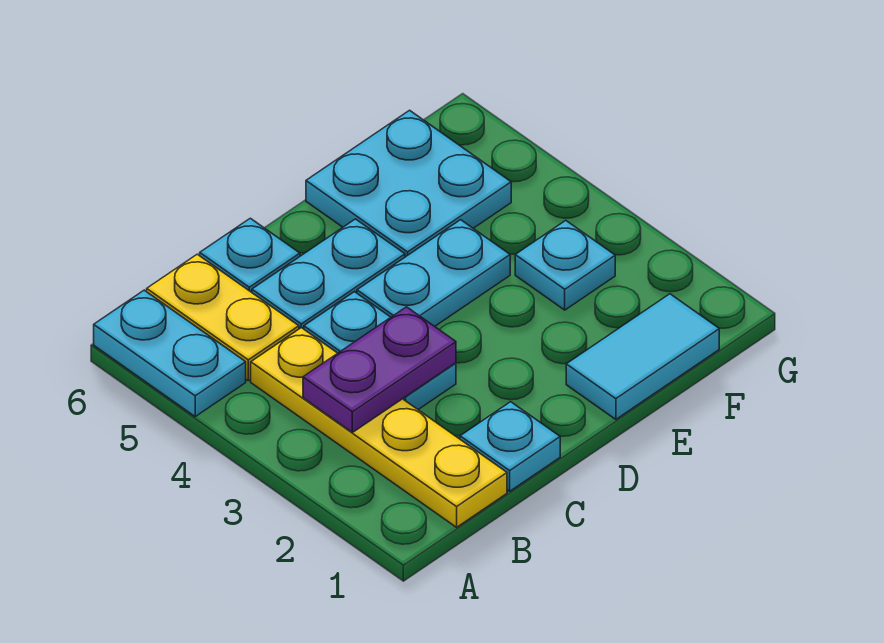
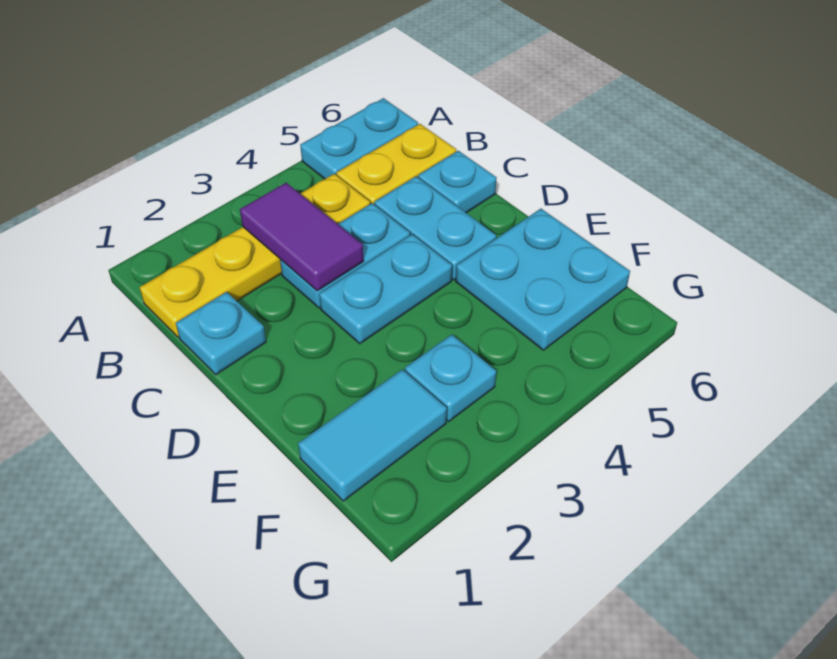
purple 1x2 plate [303,307,456,432] -> purple 1x2 tile [240,183,364,291]
cyan 1x2 plate [357,220,510,326] -> cyan 1x2 plate turned to [319,234,452,344]
cyan 1x2 tile [566,294,719,419] -> cyan 1x2 tile turned to [298,369,447,501]

